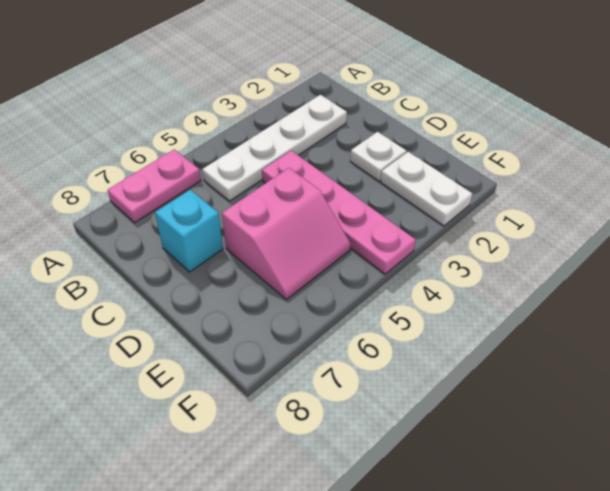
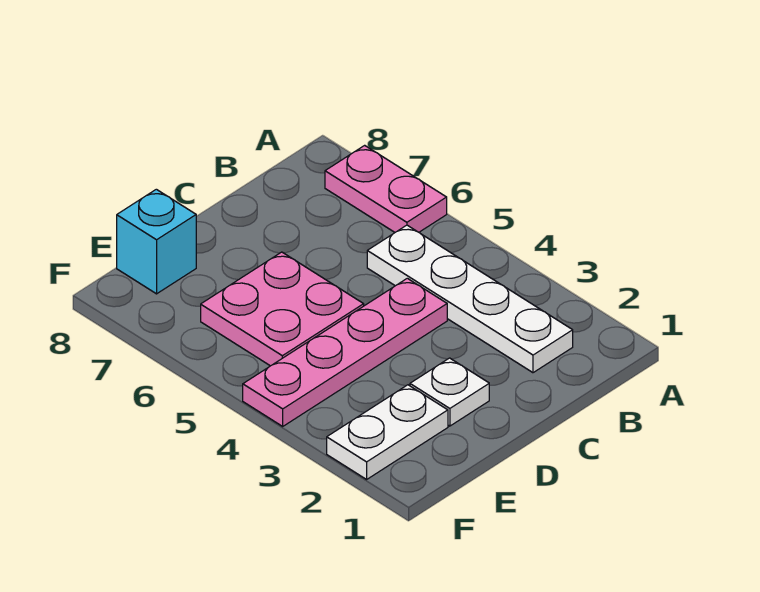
cyan 1x1 brick [155,190,223,272] -> cyan 1x1 brick moved to [117,189,196,294]
pink 2x2 slope [222,168,351,299] -> pink 2x2 plate [201,252,364,366]

